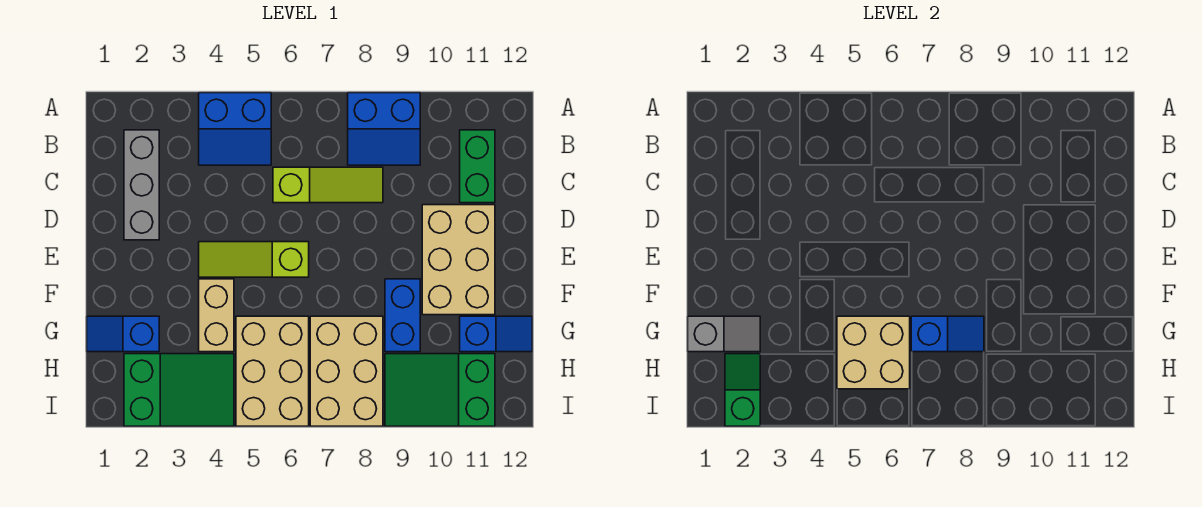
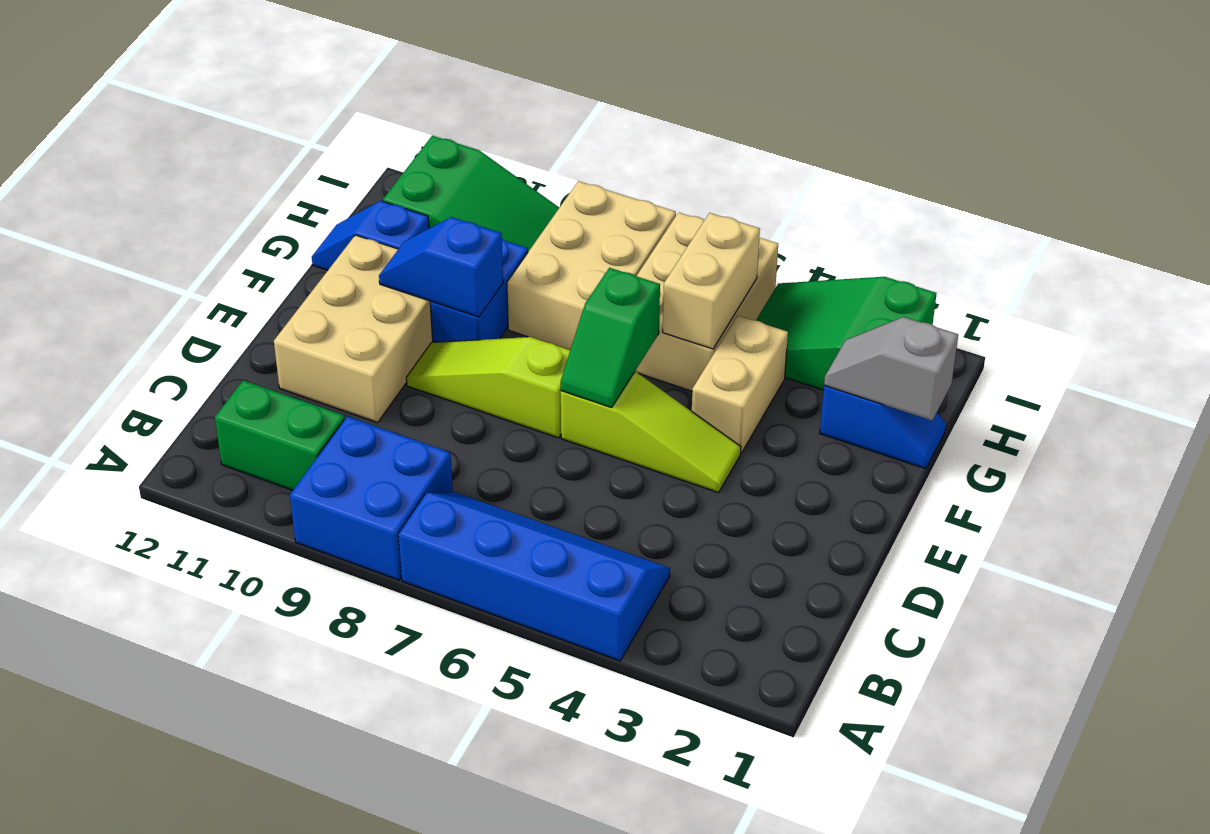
blue 2x2 slope [199,93,271,165] -> blue 2x4 slope [398,492,670,661]
blue 2x2 slope [348,93,420,165] -> blue 2x2 brick [290,416,453,580]
grey 1x3 brick [124,130,159,240] -> none
green 1x2 brick [460,130,495,203] -> green 1x2 brick turned to [215,380,345,490]
lime 1x3 slope [273,167,383,203] -> lime 1x3 slope moved to [406,337,570,438]
tan 2x2 brick [837,316,910,389] -> tan 1x2 brick [663,213,760,349]
blue 1x2 slope [911,316,984,352] -> blue 1x2 slope moved to [379,217,503,317]
green 1x2 slope [725,354,760,426] -> green 1x2 slope moved to [561,268,660,408]

